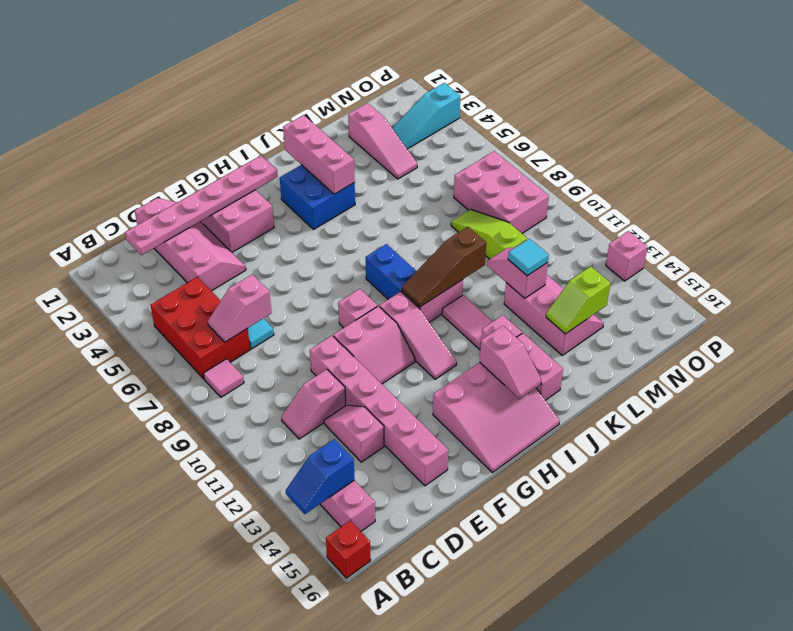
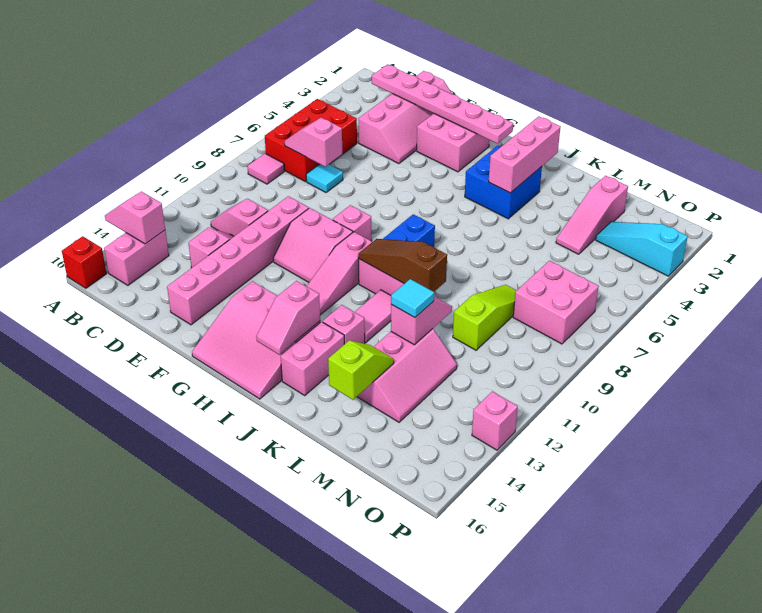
blue 1x2 slope [286,439,355,514] -> pink 1x2 slope [105,191,165,244]
lime 1x2 slope [546,266,611,334] -> lime 1x2 slope turned to [328,341,394,400]
pink 2x3 brick [454,151,549,233] -> pink 2x2 brick [513,261,599,344]

